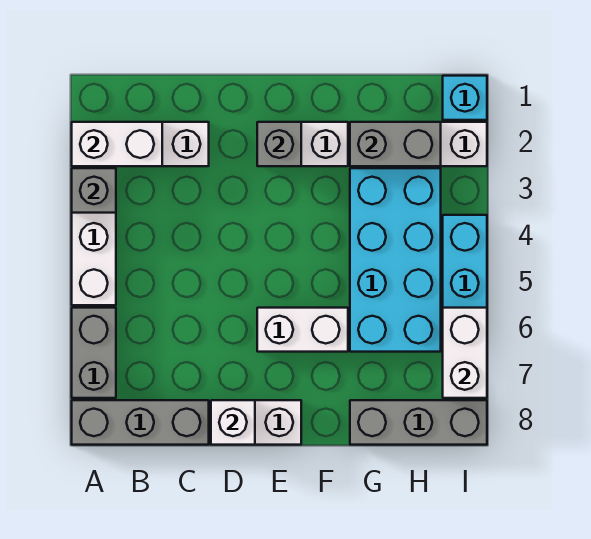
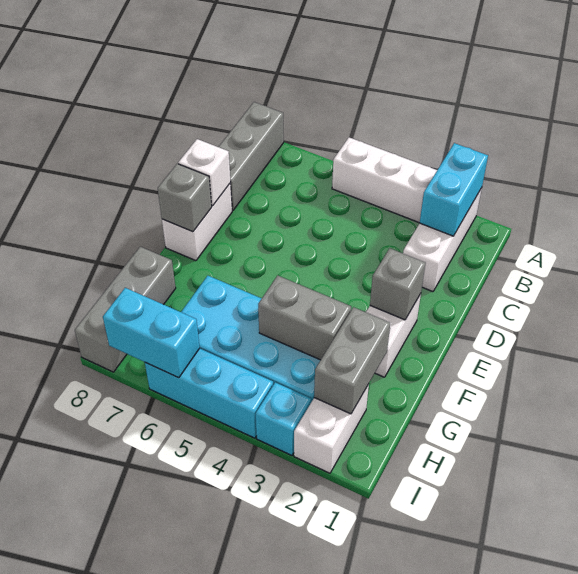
white 1x2 brick [72,122,162,166] -> cyan 1x2 brick [420,143,488,236]
grey 1x1 brick [72,168,116,213] -> grey 1x1 brick moved to [158,164,212,232]
grey 1x2 brick [72,308,116,398] -> grey 1x2 brick moved to [258,276,351,360]
white 1x2 brick [257,308,348,352] -> none
cyan 1x1 brick [443,76,487,120] -> cyan 1x1 brick moved to [256,382,311,455]
white 1x2 brick [443,308,487,398] -> cyan 1x2 brick [103,288,200,378]

